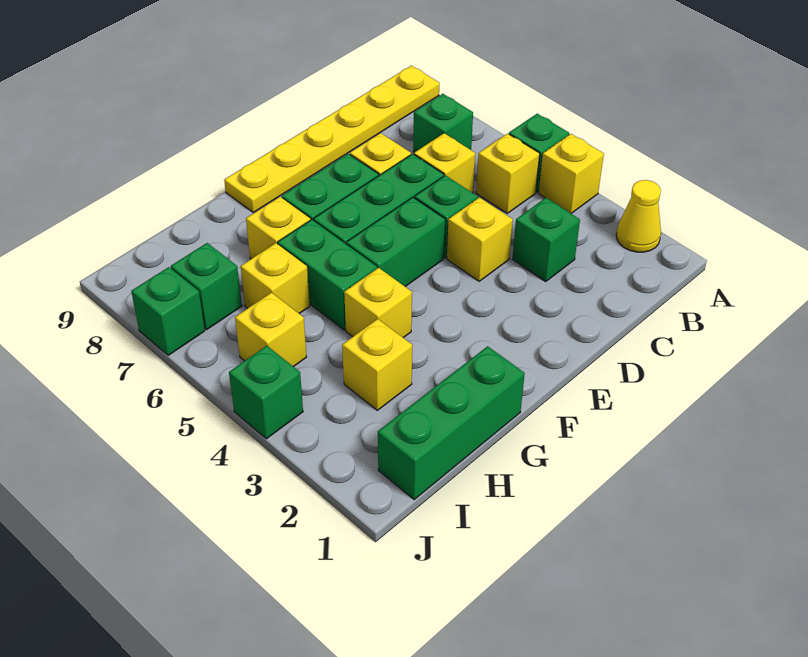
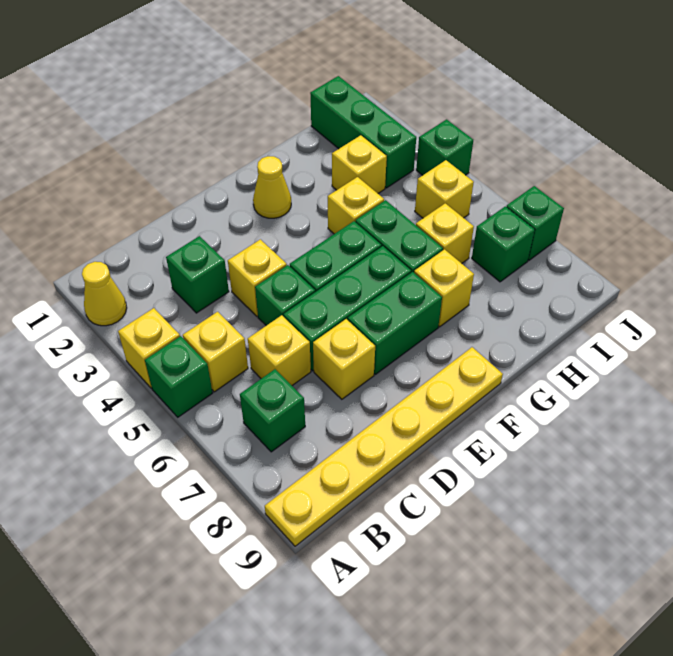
none -> yellow 1x1 cone [253,156,291,218]
green 1x3 brick [378,346,525,500] -> green 1x3 brick turned to [310,76,416,188]

